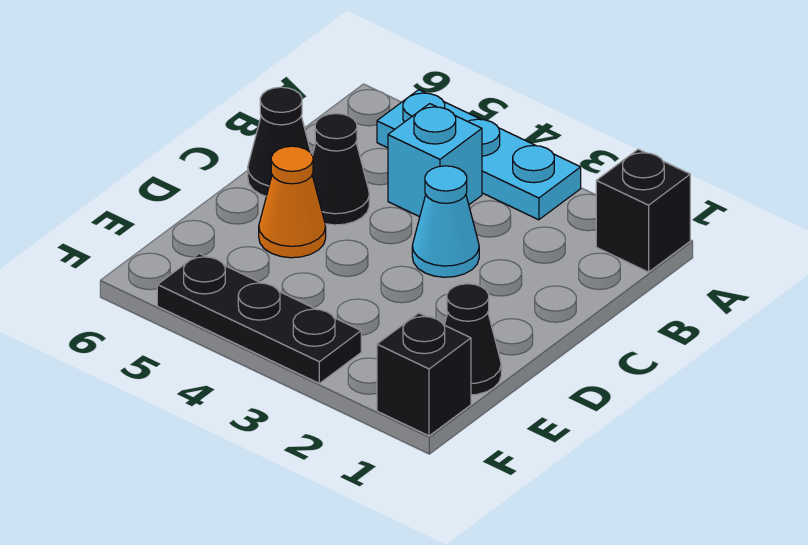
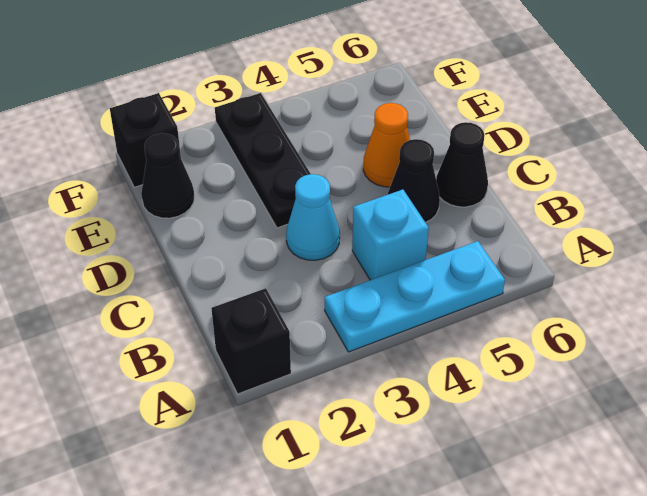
black 1x3 plate [157,253,361,383] -> black 1x3 plate turned to [215,93,311,228]

